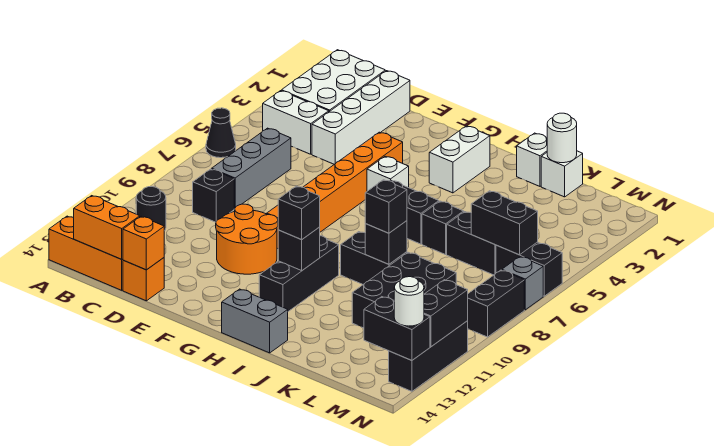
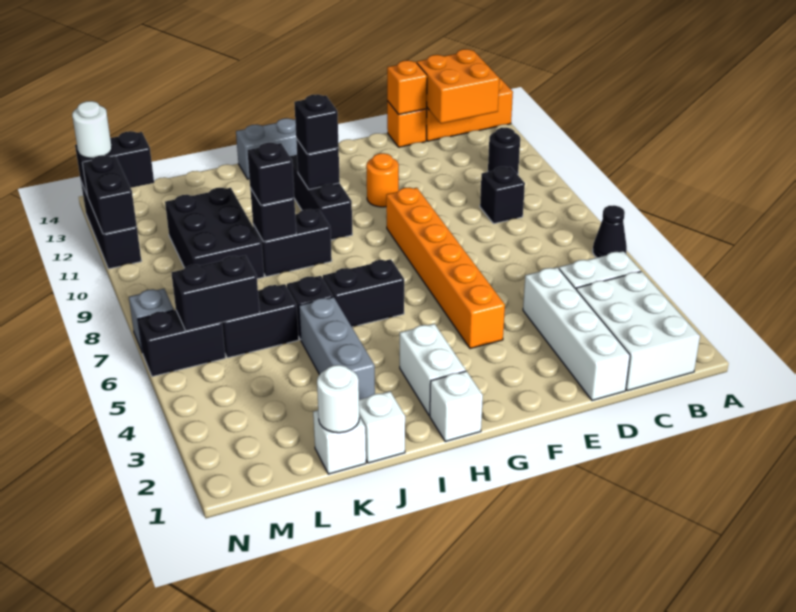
orange 1x2 brick [74,196,140,259] -> orange 2x2 brick [417,49,500,123]
grey 1x3 brick [212,128,291,209] -> grey 1x3 brick moved to [299,297,375,399]
orange 2x2 round brick [216,204,278,274] -> orange 1x1 round brick [366,153,399,207]
white 1x1 brick [367,156,409,191] -> white 1x1 brick moved to [430,371,483,441]
black 1x2 brick [468,270,524,337] -> none

